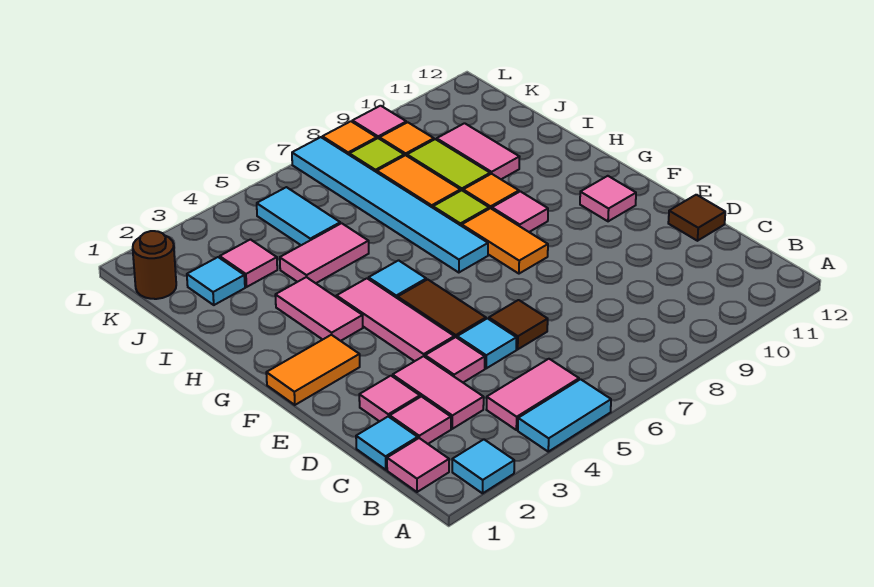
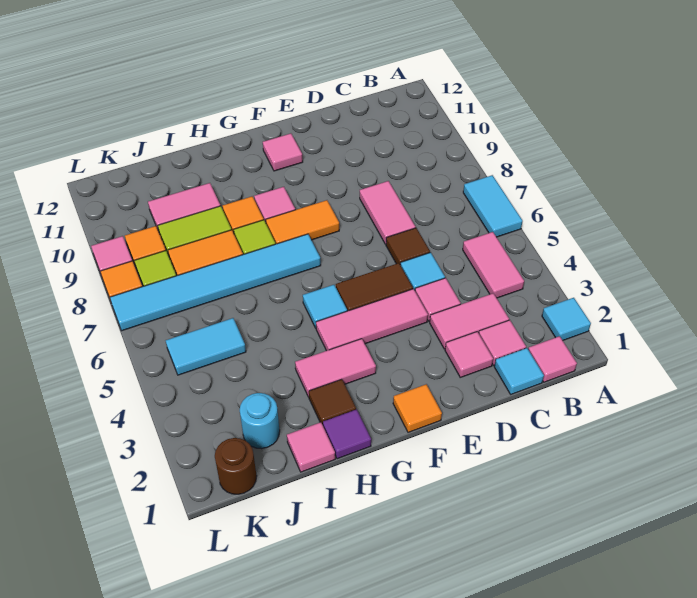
cyan 1x2 tile [518,379,611,452] -> cyan 1x2 tile moved to [463,175,523,237]
brown 1x1 tile [668,195,725,241] -> brown 1x1 tile moved to [309,379,356,425]
orange 1x2 tile [266,335,360,405] -> orange 1x1 tile [393,384,442,432]
none -> purple 1x1 tile [323,409,371,459]
pink 1x2 tile [280,223,369,283] -> pink 1x2 tile moved to [360,181,416,244]
cyan 1x1 tile [187,257,245,305] -> cyan 1x1 round brick [240,393,280,449]
pink 1x1 tile [220,240,277,287] -> pink 1x1 tile moved to [287,422,335,472]

